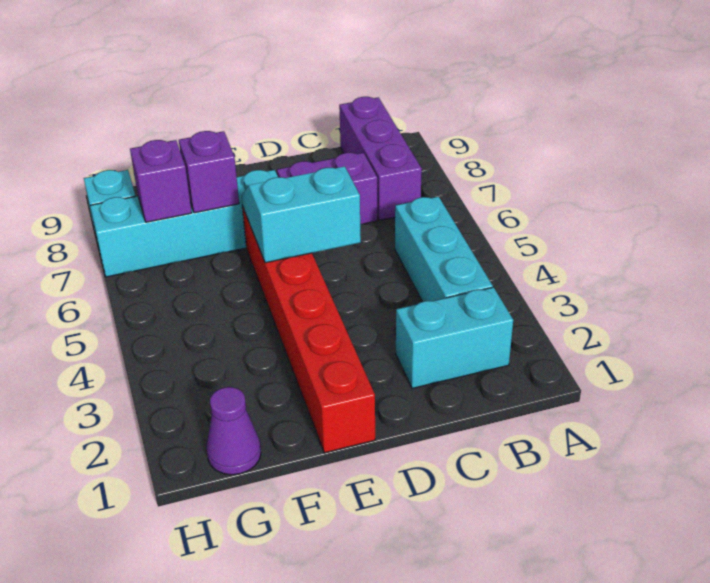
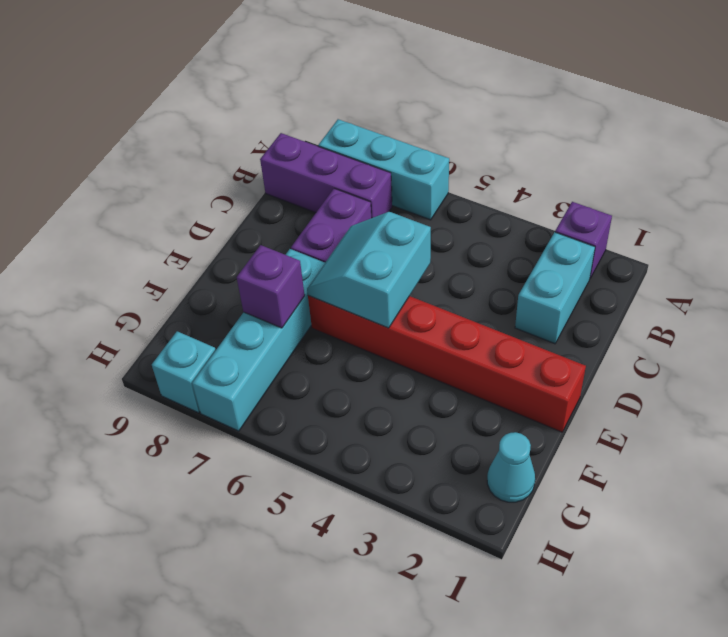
cyan 1x3 brick [395,196,493,302] -> cyan 1x3 brick moved to [318,119,449,220]
purple 1x1 cone [207,387,261,475] -> cyan 1x1 cone [487,432,535,502]
purple 1x1 brick [130,140,192,222] -> purple 1x1 brick moved to [555,202,612,278]

